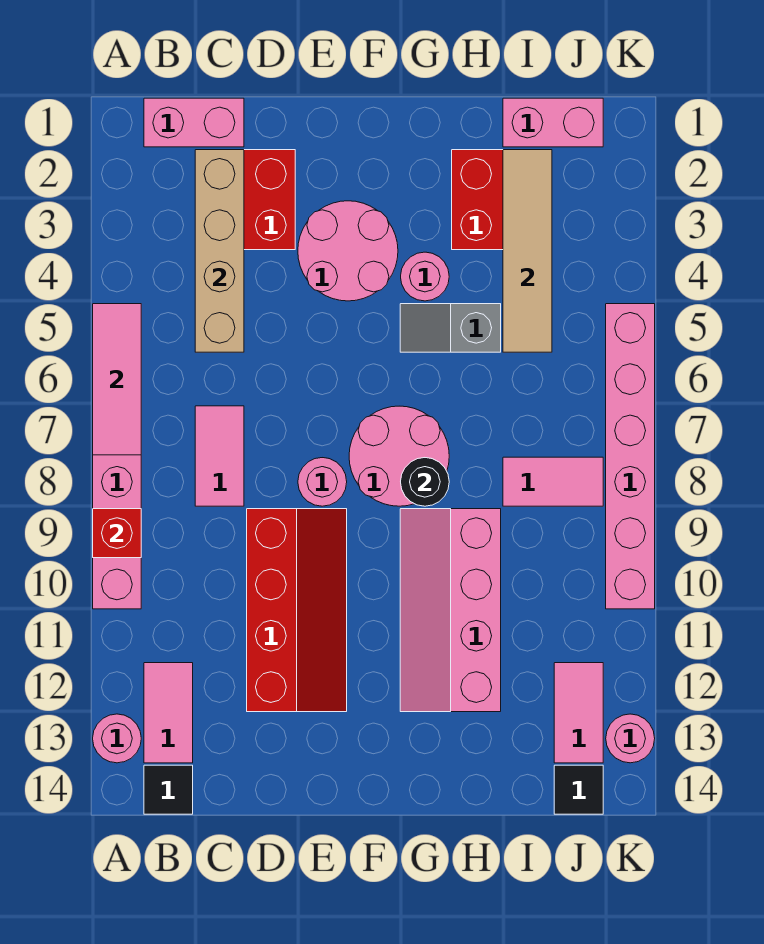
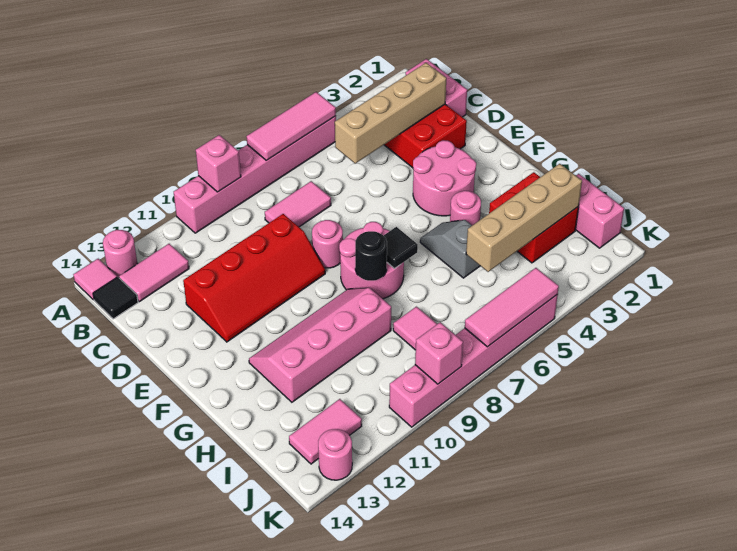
red 1x1 brick [93,509,141,558] -> pink 1x1 brick [196,135,241,192]
none -> pink 1x1 tile [73,259,117,300]
tan 1x4 tile [503,150,552,352] -> tan 1x4 brick [466,164,582,272]
black 1x1 tile [554,765,603,814] -> black 1x1 tile moved to [384,227,418,269]
none -> pink 1x3 tile [465,268,559,347]
none -> pink 1x1 brick [415,322,463,384]

